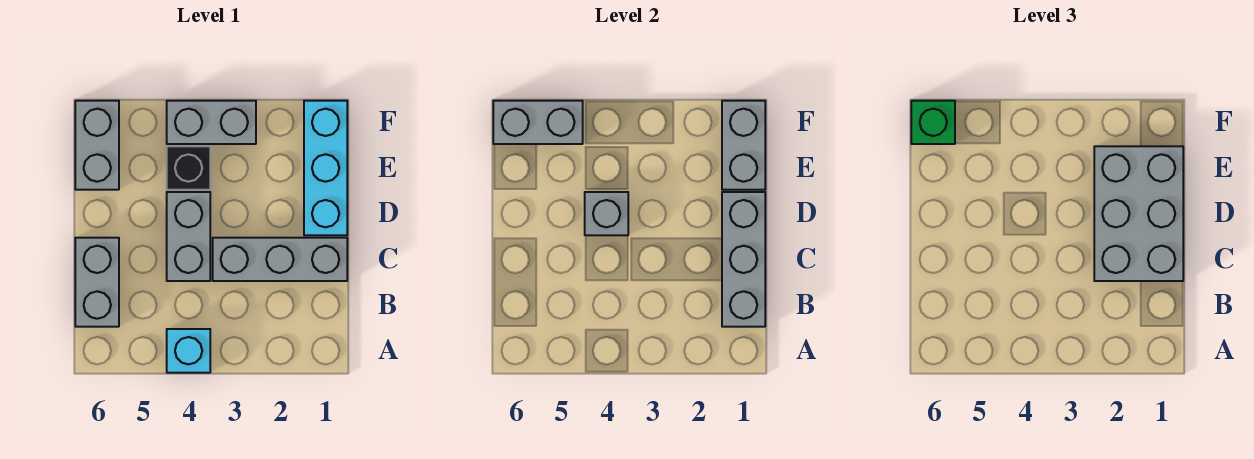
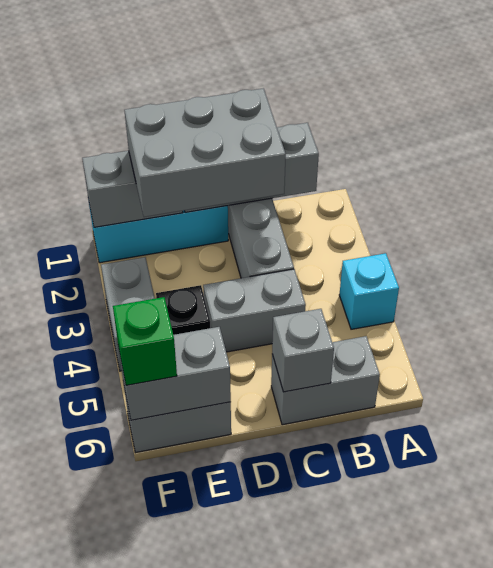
grey 1x1 brick [585,192,628,235] -> grey 1x1 brick moved to [272,309,334,392]
grey 1x2 brick [493,101,583,144] -> grey 1x2 brick turned to [119,327,231,420]

